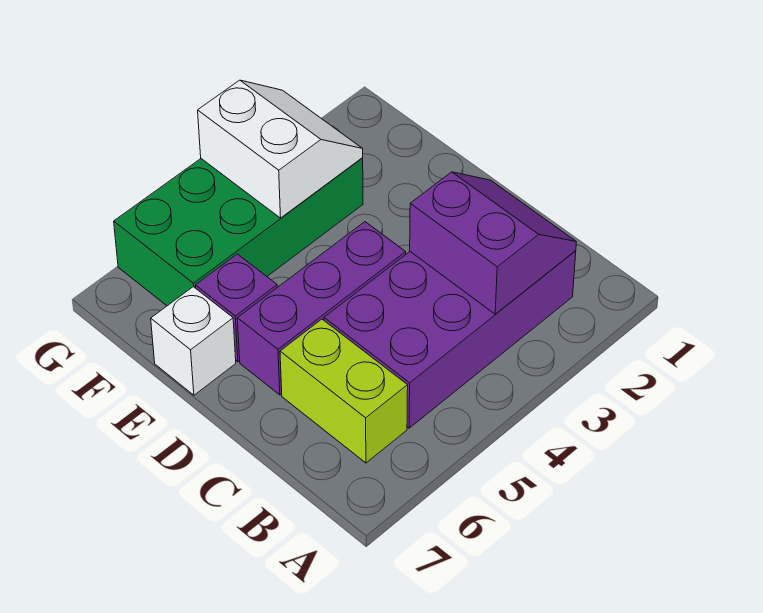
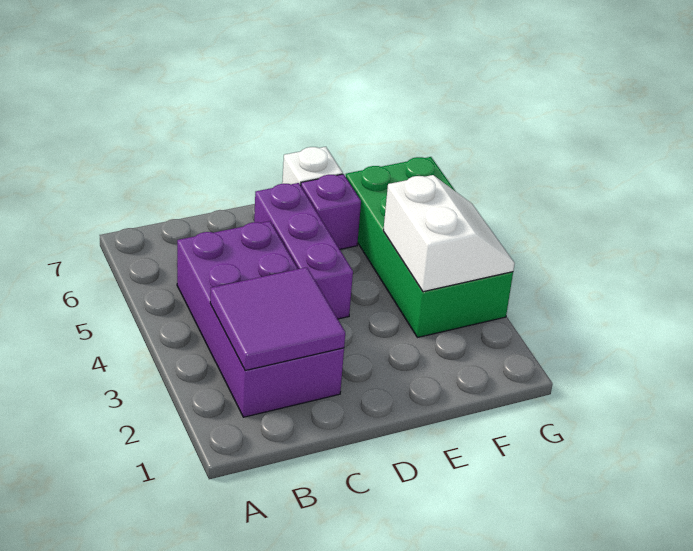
purple 2x2 slope [410,172,576,314] -> purple 2x2 tile [210,267,345,371]
lime 1x2 brick [280,319,408,463] -> none
white 2x2 slope [198,80,363,218] -> white 2x2 slope turned to [383,175,515,292]

